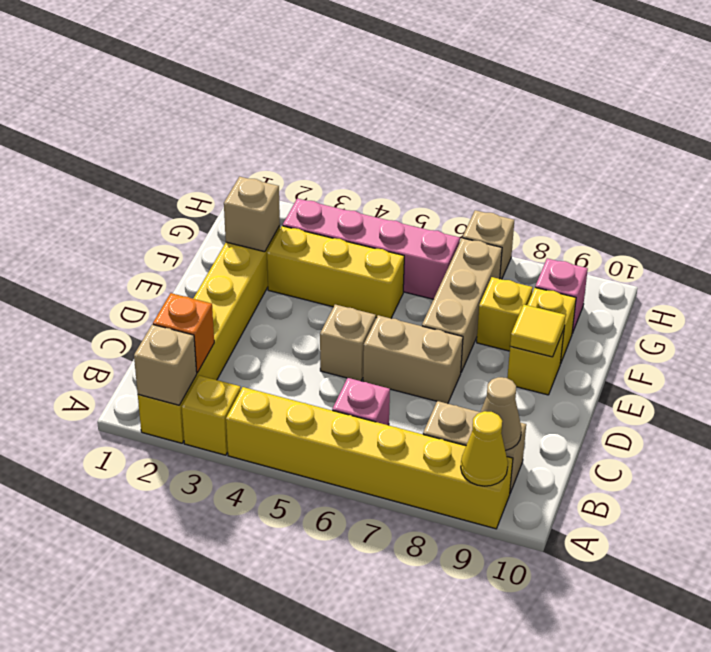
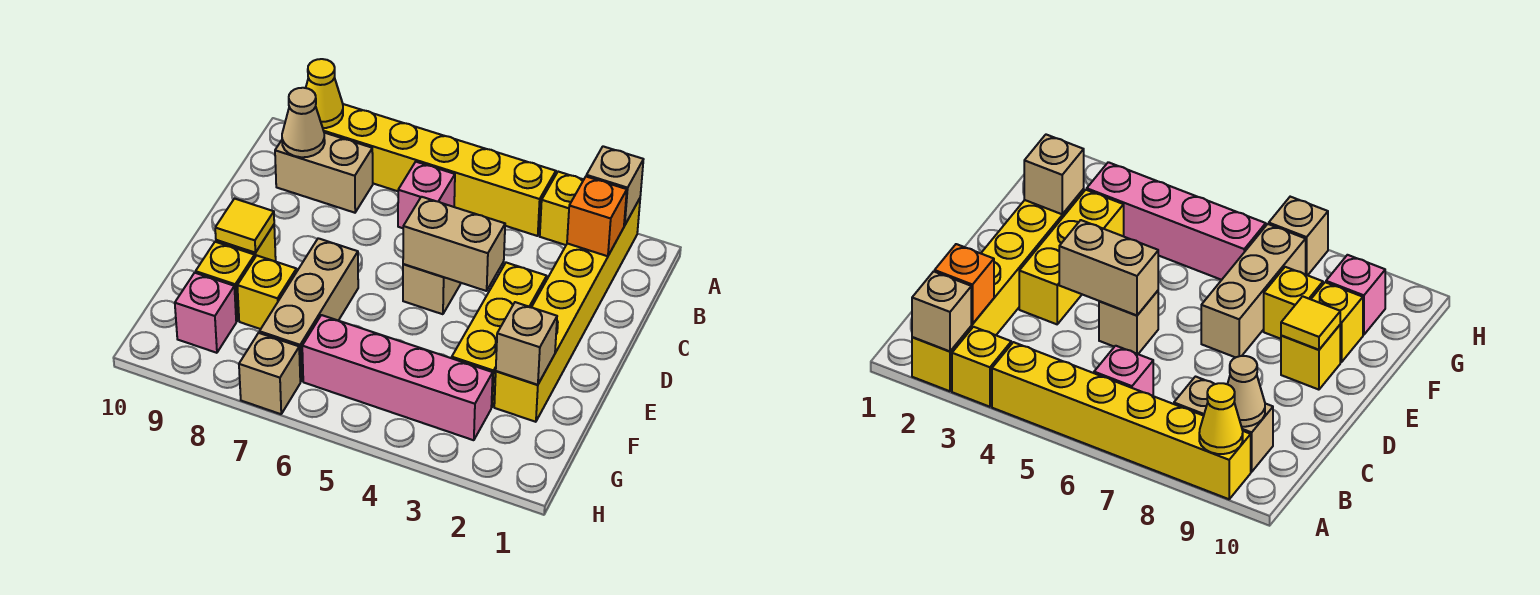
tan 1x2 brick [363,315,463,404] -> tan 1x2 brick moved to [403,197,505,291]
yellow 1x3 brick [267,226,404,318] -> yellow 1x3 brick turned to [452,263,547,407]

